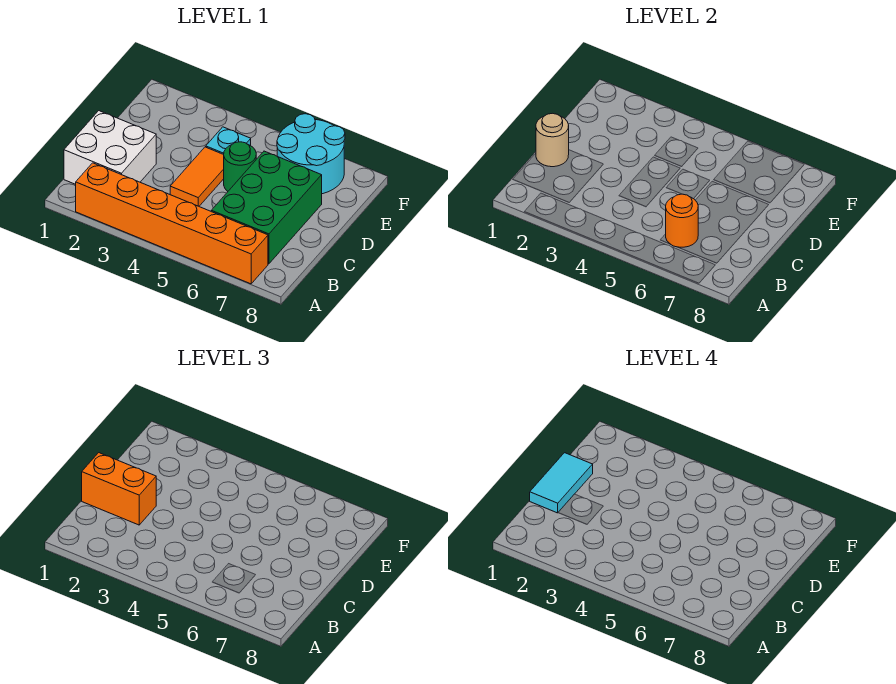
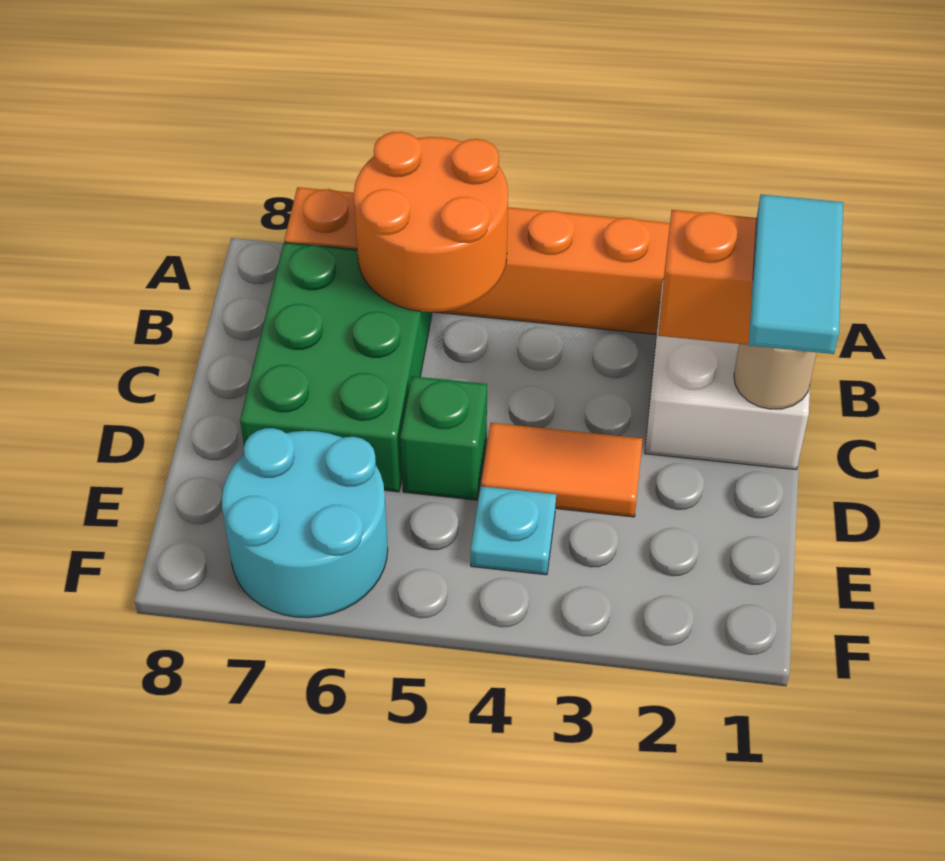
orange 1x1 round brick [666,194,698,247] -> orange 2x2 round brick [354,132,508,312]
orange 1x2 tile [170,147,224,206] -> orange 1x2 tile turned to [481,423,643,517]
green 1x1 round brick [224,142,256,191] -> green 1x1 brick [400,376,487,500]

